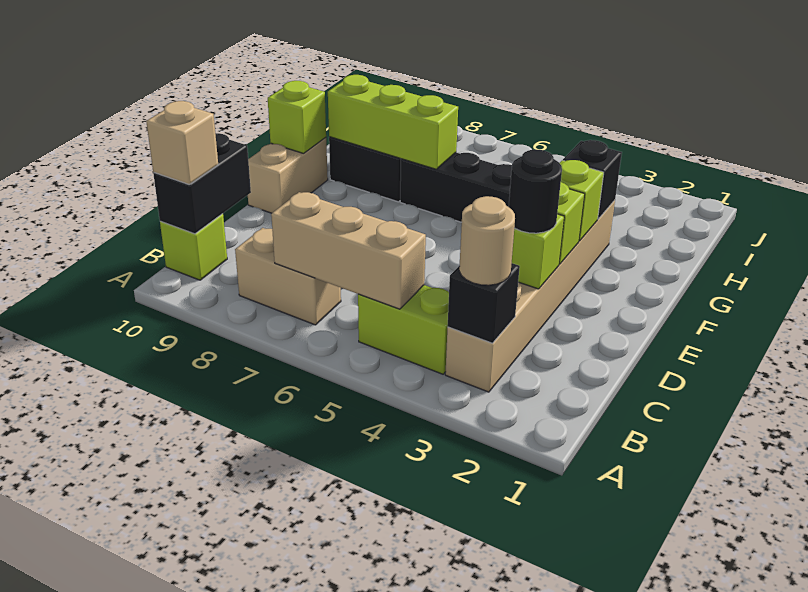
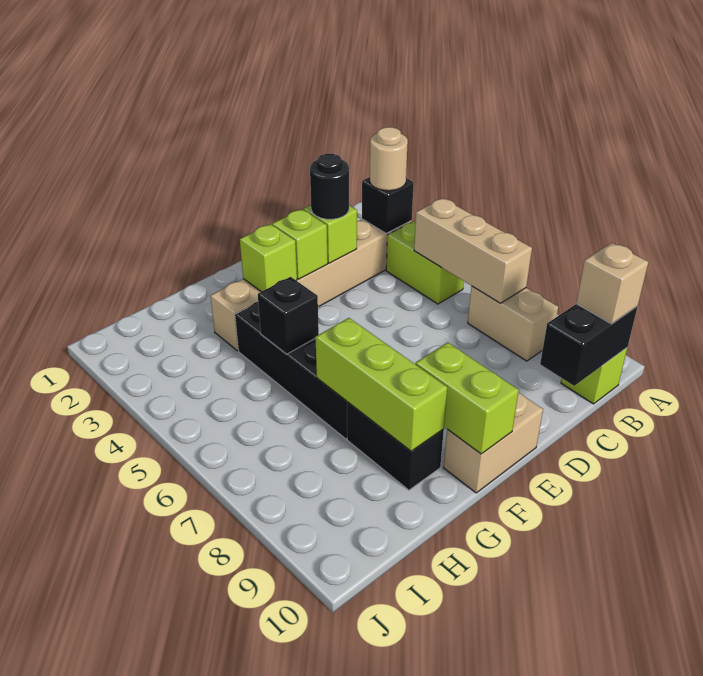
lime 1x1 brick [268,81,326,153] -> lime 1x2 brick [415,342,519,454]
black 1x1 brick [563,140,622,219] -> black 1x1 brick moved to [258,277,319,354]

